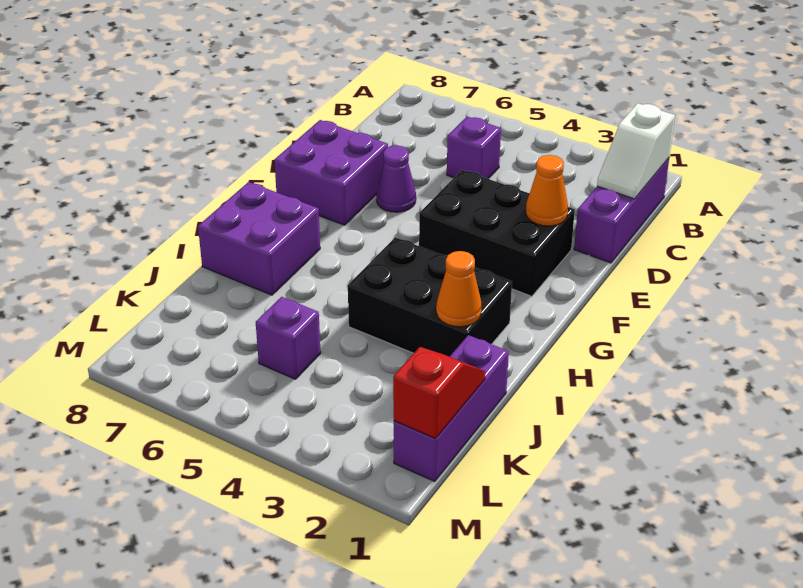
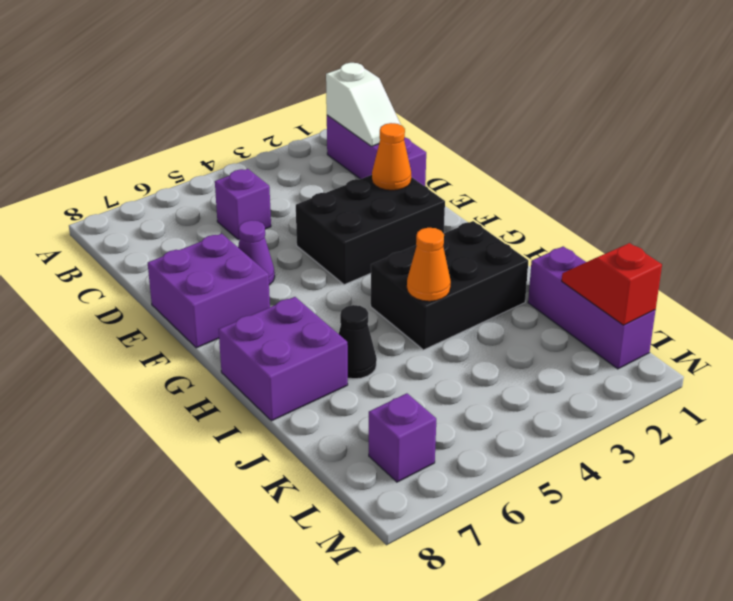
orange 1x1 cone [436,251,482,327] -> orange 1x1 cone moved to [407,228,451,301]
none -> black 1x1 cone [339,305,377,379]
purple 1x1 brick [256,297,321,379] -> purple 1x1 brick moved to [369,393,436,482]

